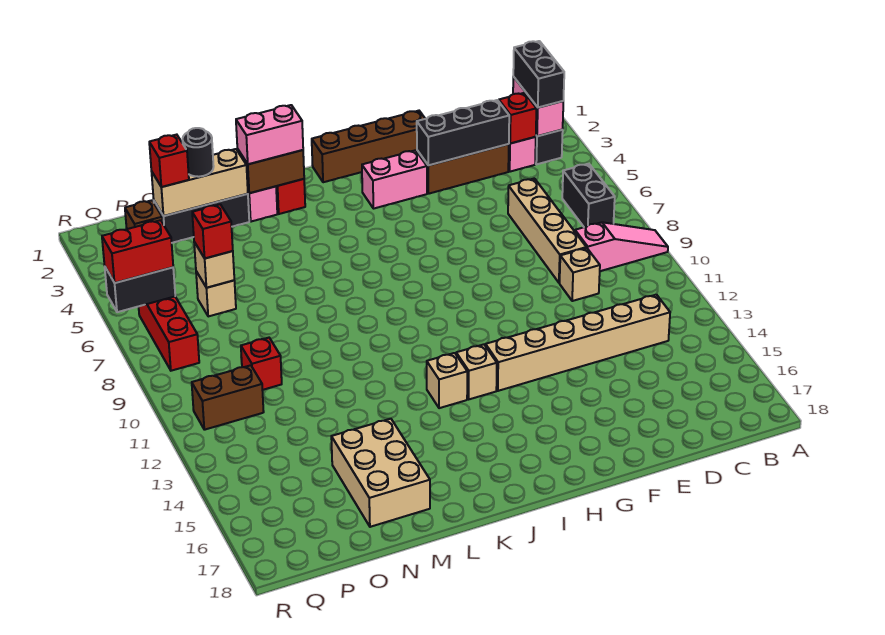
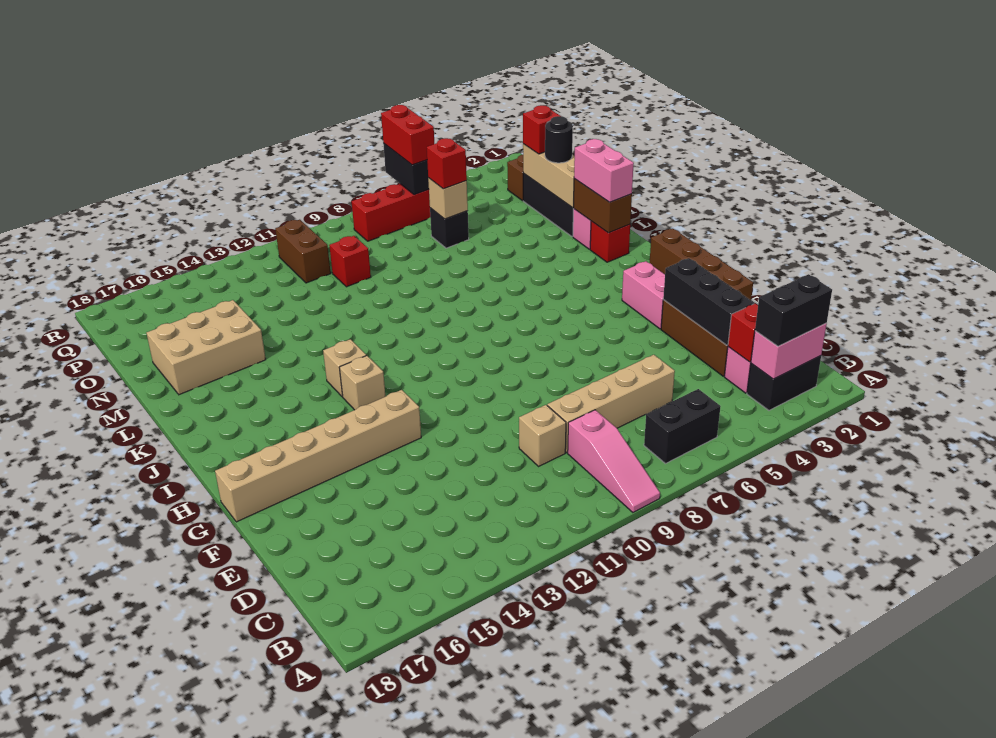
tan 1x6 brick [486,295,670,391] -> tan 1x6 brick turned to [215,390,421,522]
tan 1x1 brick [196,271,236,316] -> black 1x1 brick [430,208,469,248]

